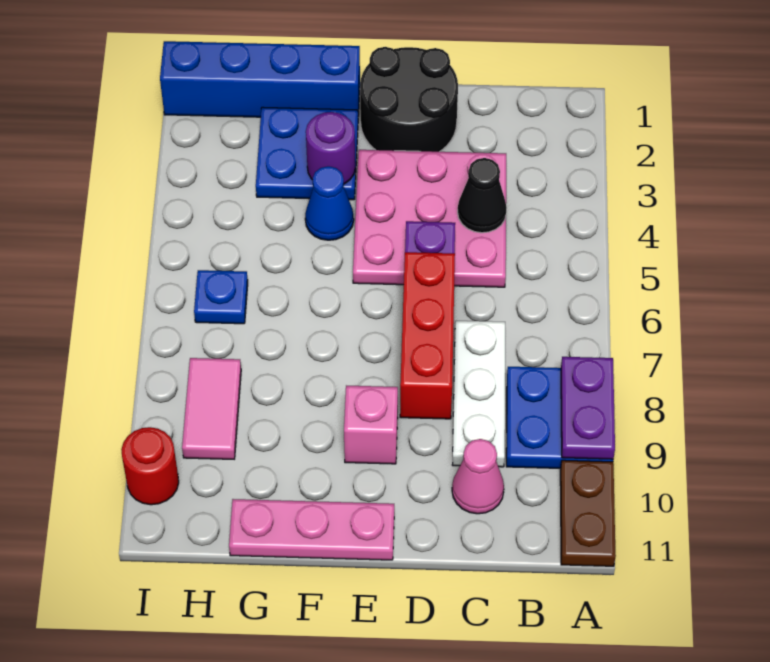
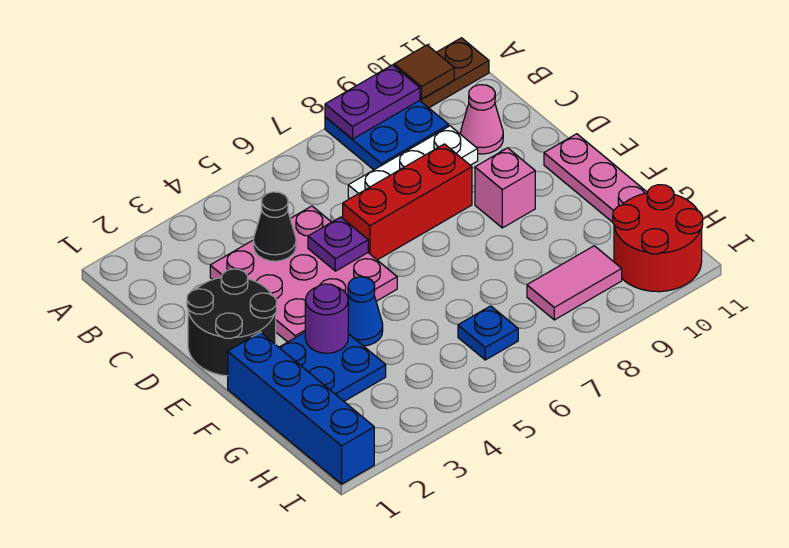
none -> brown 1x1 tile [394,45,454,99]
red 1x1 round brick [121,427,179,505] -> red 2x2 round brick [613,185,703,292]

